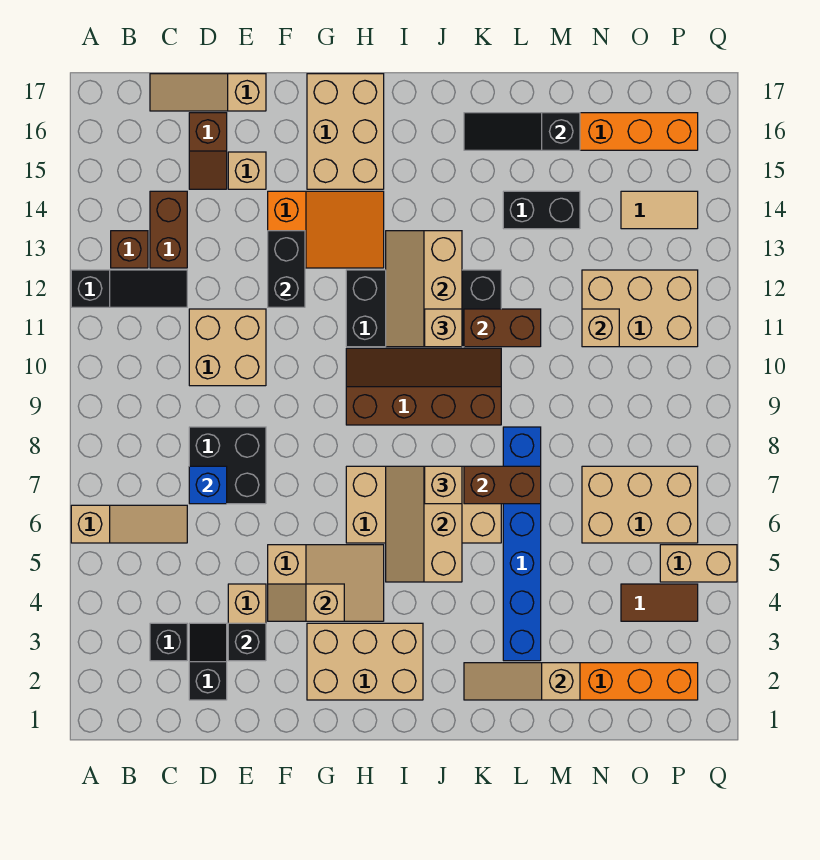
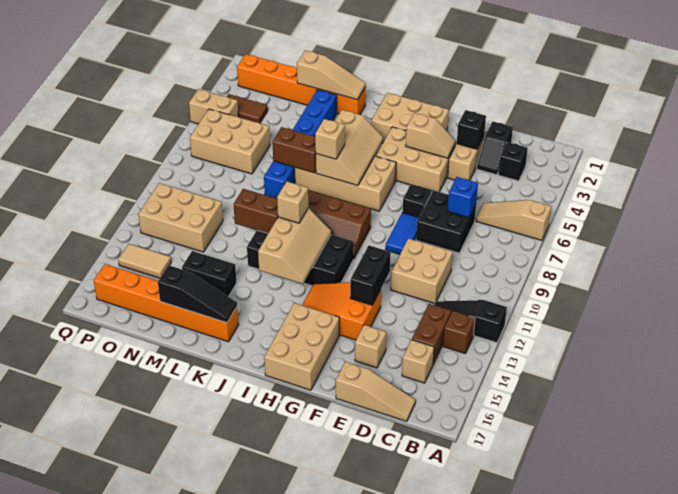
brown 1x2 slope [189,113,227,189] -> none
tan 2x3 slope [268,545,384,621] -> tan 2x3 brick [376,127,455,192]
none -> black 1x1 brick [402,184,432,217]
none -> blue 1x2 tile [386,213,419,254]
tan 1x1 brick [582,309,619,347] -> tan 1x1 brick moved to [402,340,434,383]

